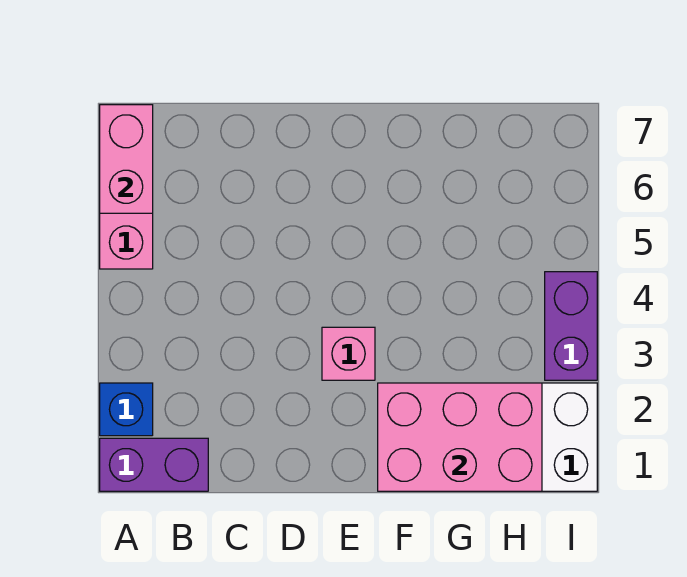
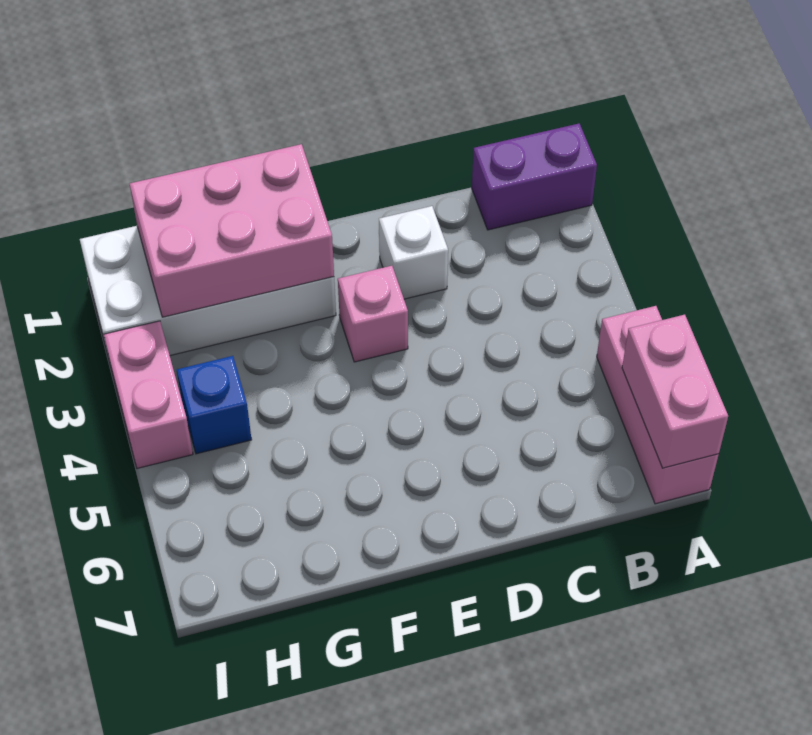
blue 1x1 brick [100,383,153,436] -> blue 1x1 brick moved to [177,356,252,454]
none -> white 1x1 brick [379,206,448,299]
purple 1x2 brick [545,272,597,380] -> pink 1x2 brick [104,321,193,468]

